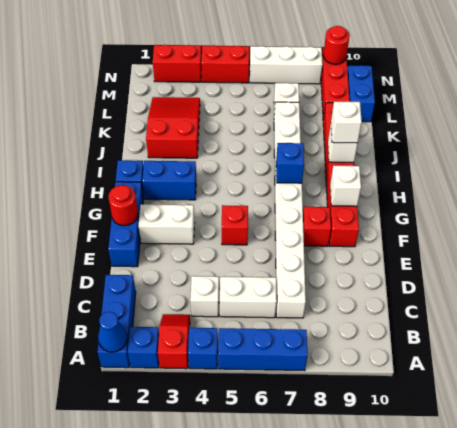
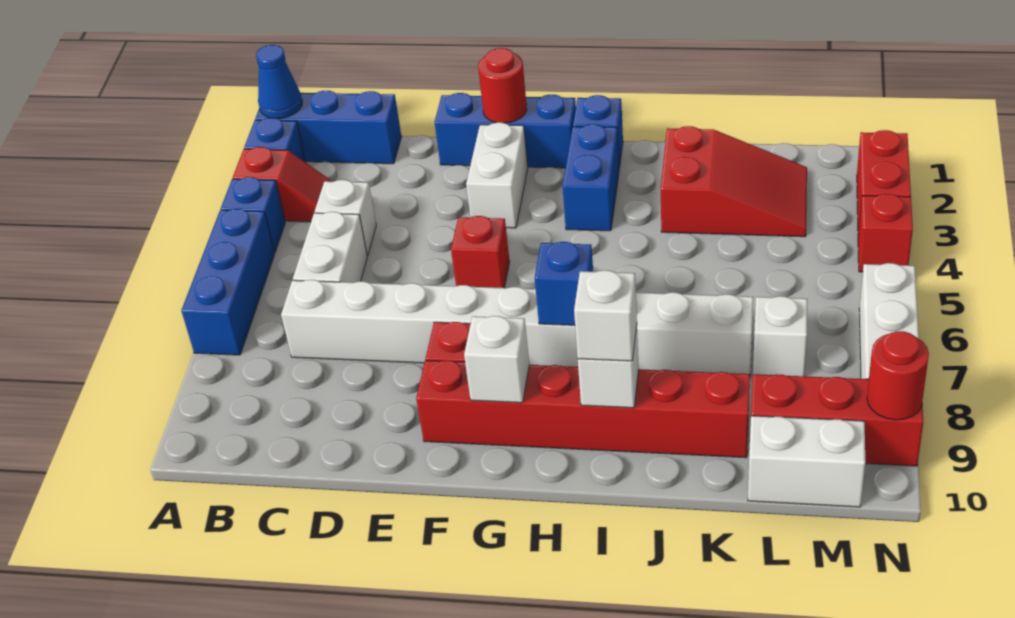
blue 1x2 brick [348,65,375,122] -> white 1x2 brick [748,416,865,507]
red 1x2 brick [201,45,249,83] -> red 1x1 brick [858,194,913,272]

